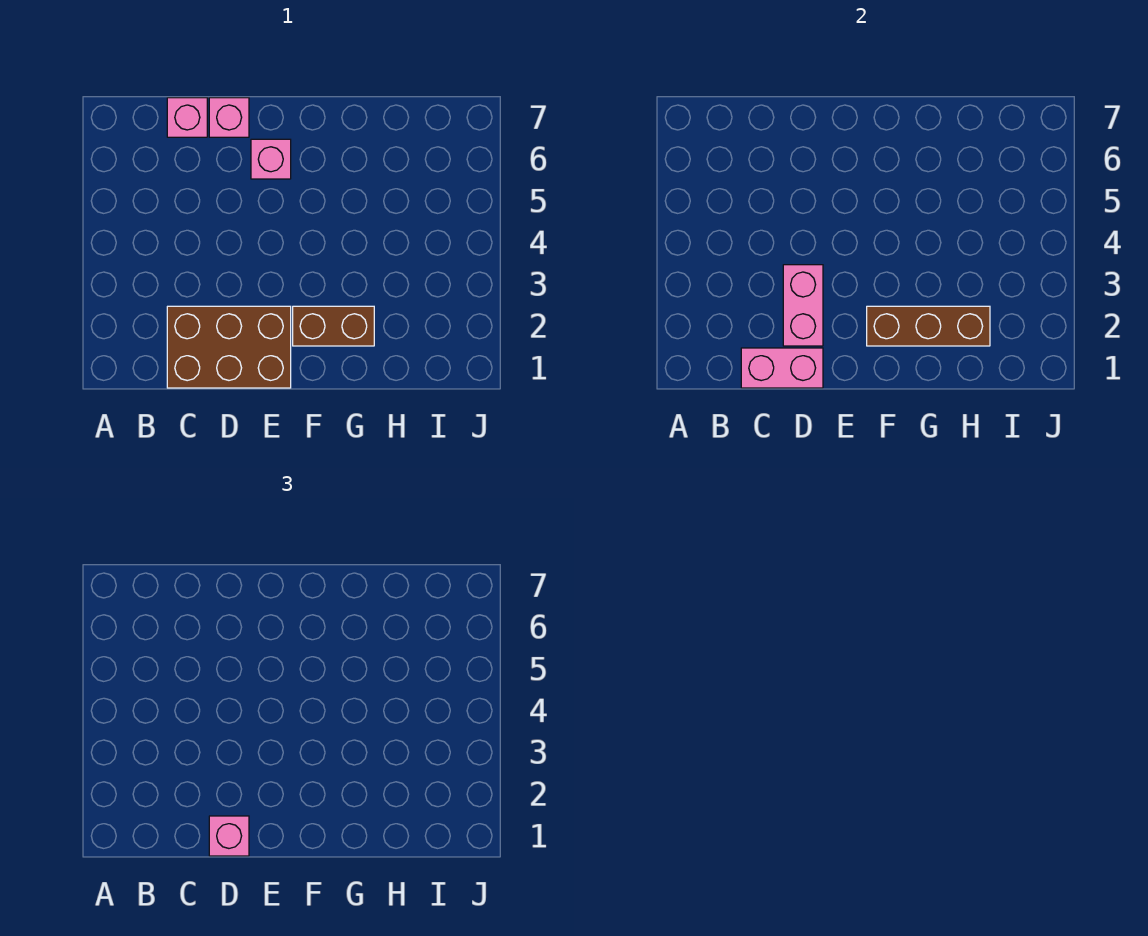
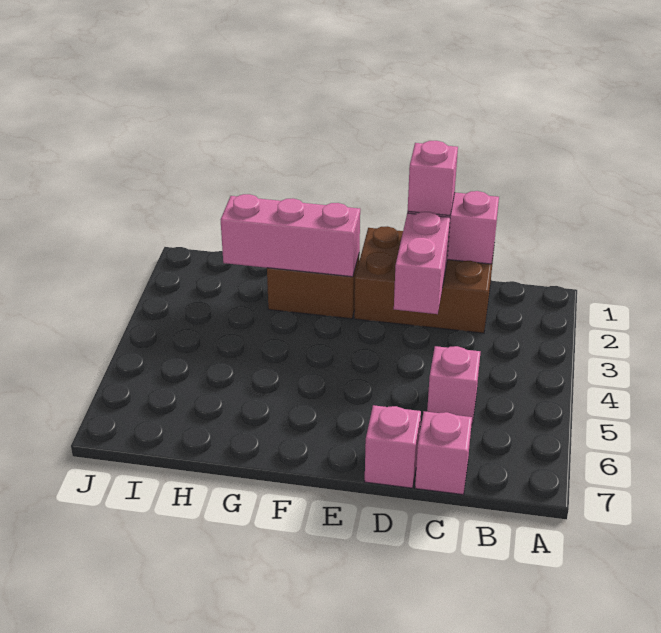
pink 1x1 brick [251,139,291,179] -> pink 1x1 brick moved to [427,346,480,424]
brown 1x3 brick [867,306,990,346] -> pink 1x3 brick [221,194,360,277]

